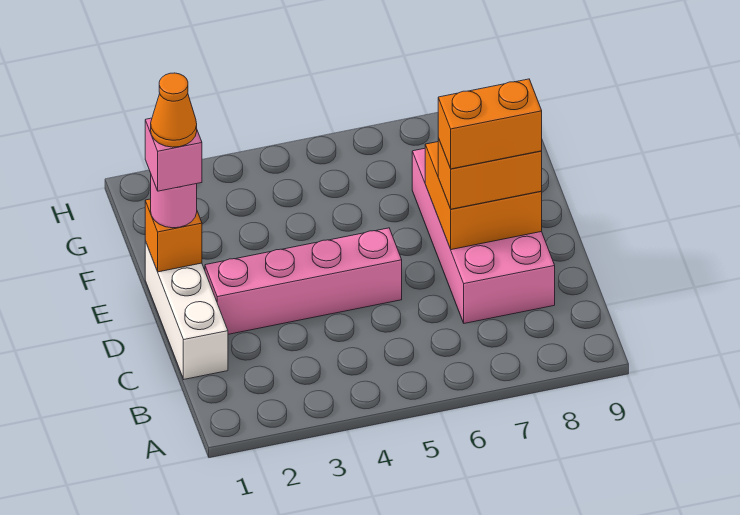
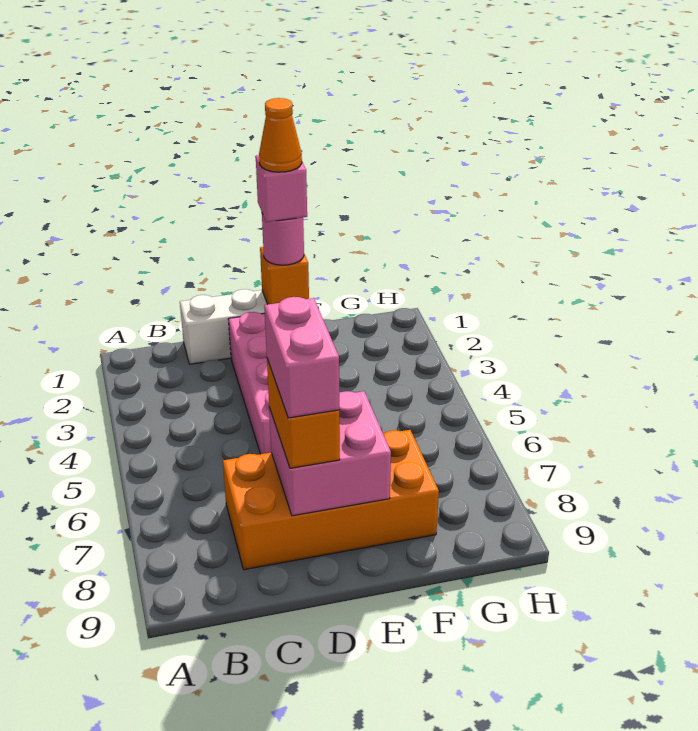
pink 2x4 brick [412,148,555,323] -> orange 2x4 brick [223,430,439,570]
orange 2x2 brick [425,142,542,250] -> pink 2x2 brick [269,391,391,516]
orange 1x2 brick [438,79,542,169] -> pink 1x2 brick [264,297,339,418]

